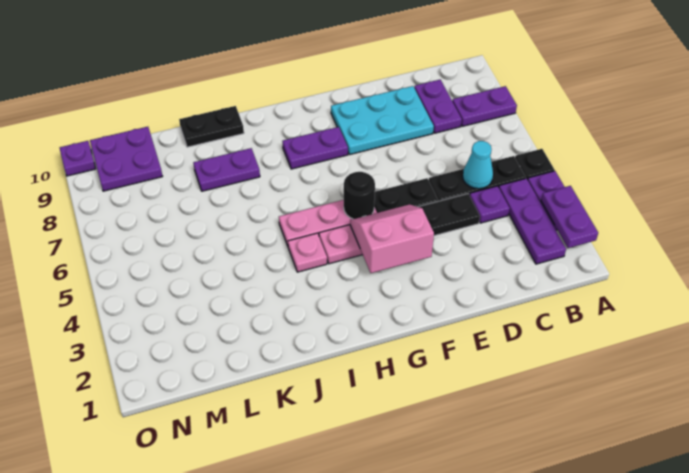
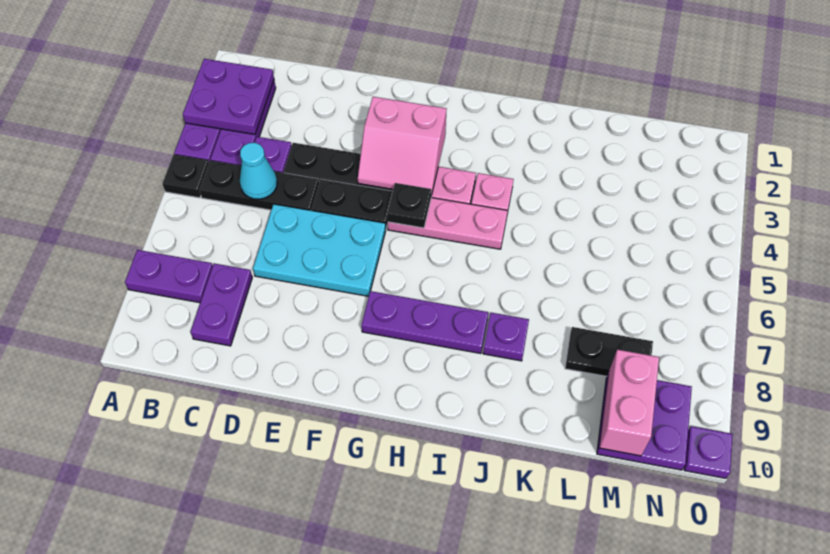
purple 1x2 plate [541,186,598,248] -> purple 2x2 plate [183,59,274,134]
cyan 2x3 plate [331,86,434,155] -> cyan 2x3 plate moved to [253,204,386,296]
black 1x1 round brick [344,172,375,219] -> black 1x1 plate [387,183,431,228]
purple 1x2 plate [282,127,348,169] -> purple 1x3 plate [362,291,488,354]
purple 1x2 plate [193,148,260,191] -> purple 1x1 plate [483,313,529,361]
black 1x2 plate [179,106,244,147] -> black 1x2 plate moved to [565,327,653,376]
none -> pink 1x2 brick [599,349,659,456]

